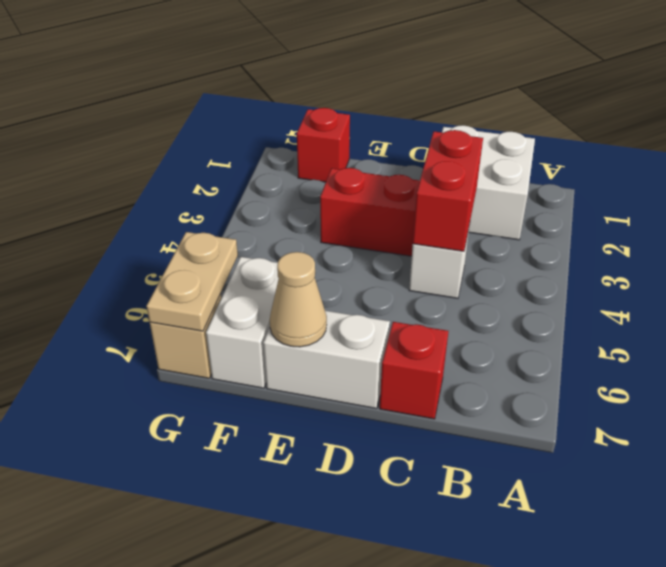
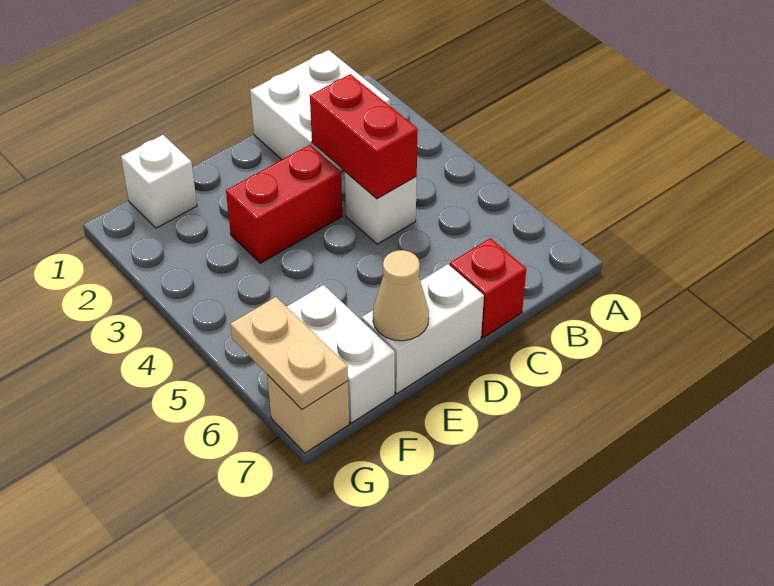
red 1x1 brick [297,108,350,182] -> white 1x1 brick [121,135,197,228]

